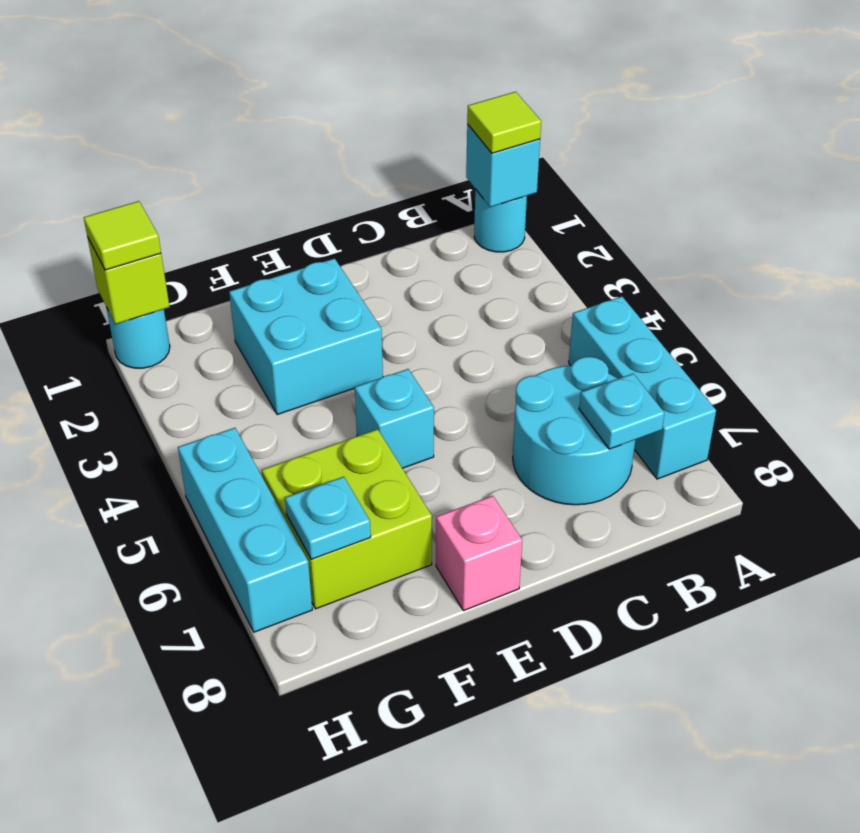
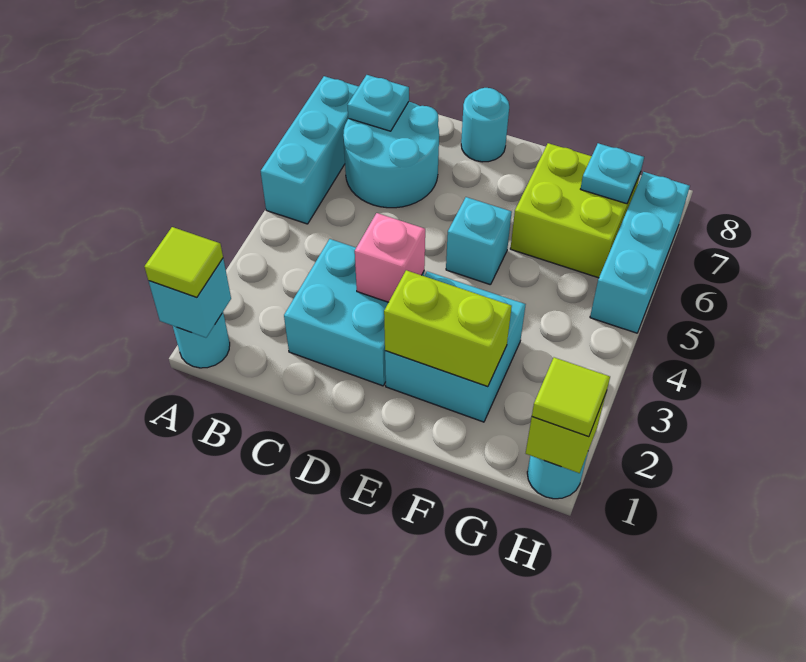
none -> cyan 2x2 brick [284,239,424,386]
none -> cyan 1x1 round brick [461,88,509,162]
none -> lime 1x2 brick [384,270,512,387]
pink 1x1 brick [436,496,522,611] -> pink 1x1 brick moved to [355,213,425,302]

